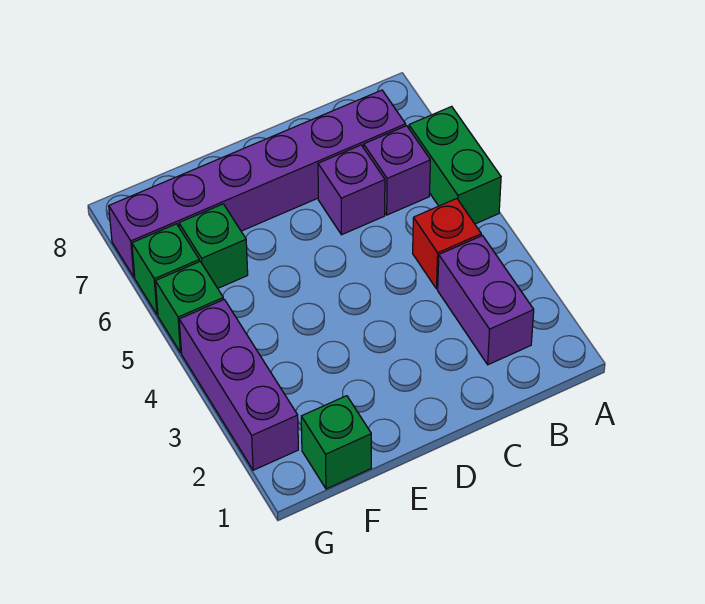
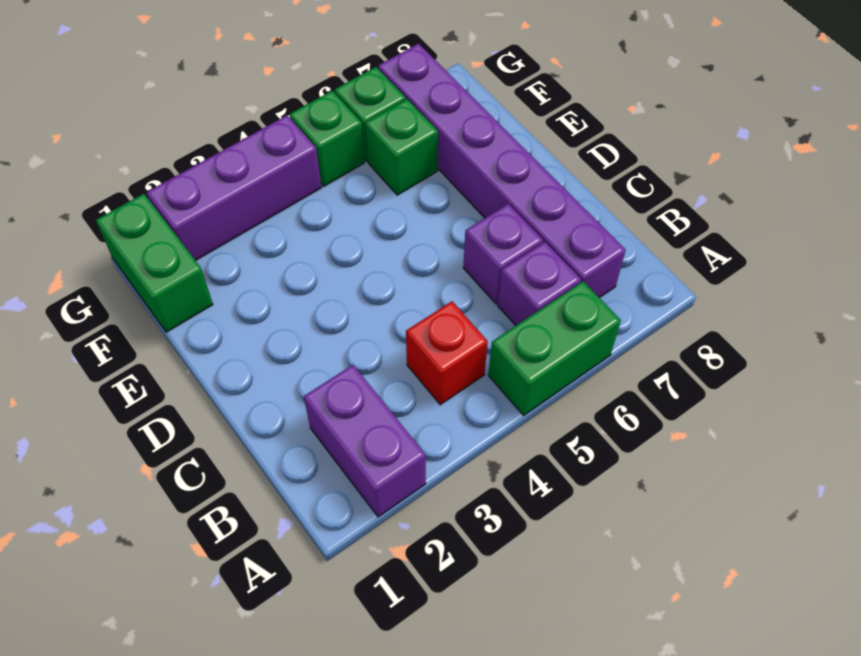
purple 1x2 brick [438,236,534,365] -> purple 1x2 brick turned to [304,365,426,517]
green 1x1 brick [301,396,371,489] -> green 1x2 brick [96,194,213,332]

